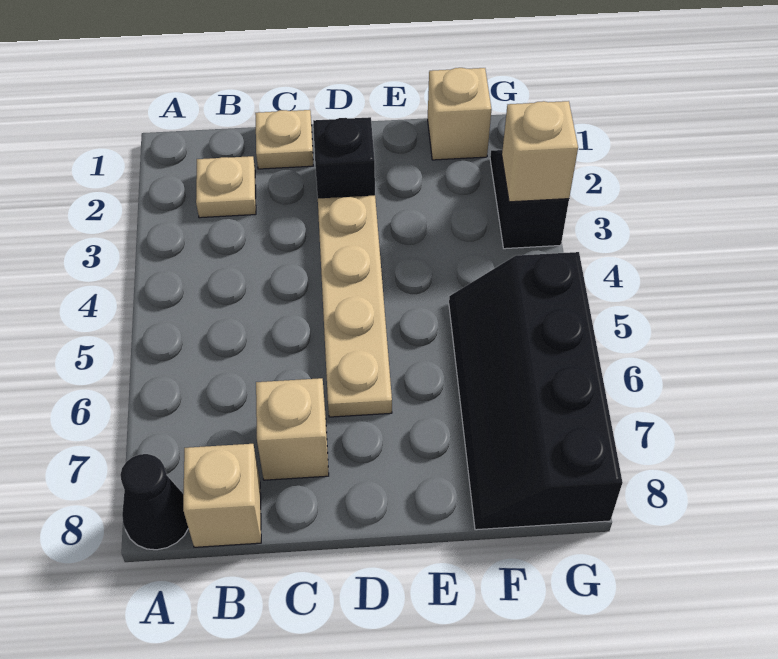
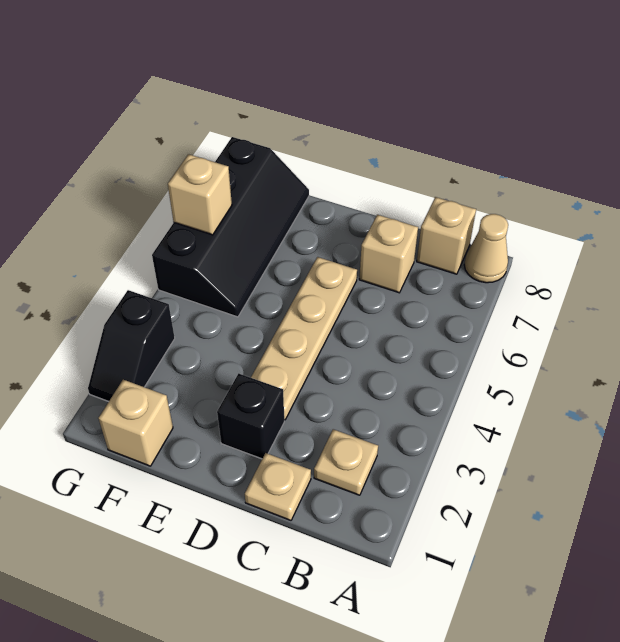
black 1x1 cone [120,454,188,550] -> tan 1x1 cone [464,214,508,283]
tan 1x1 brick [502,101,578,202] -> tan 1x1 brick moved to [168,154,232,235]

